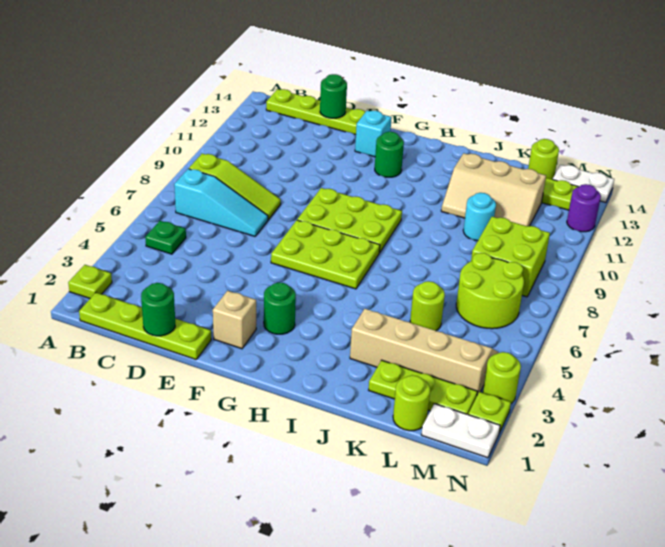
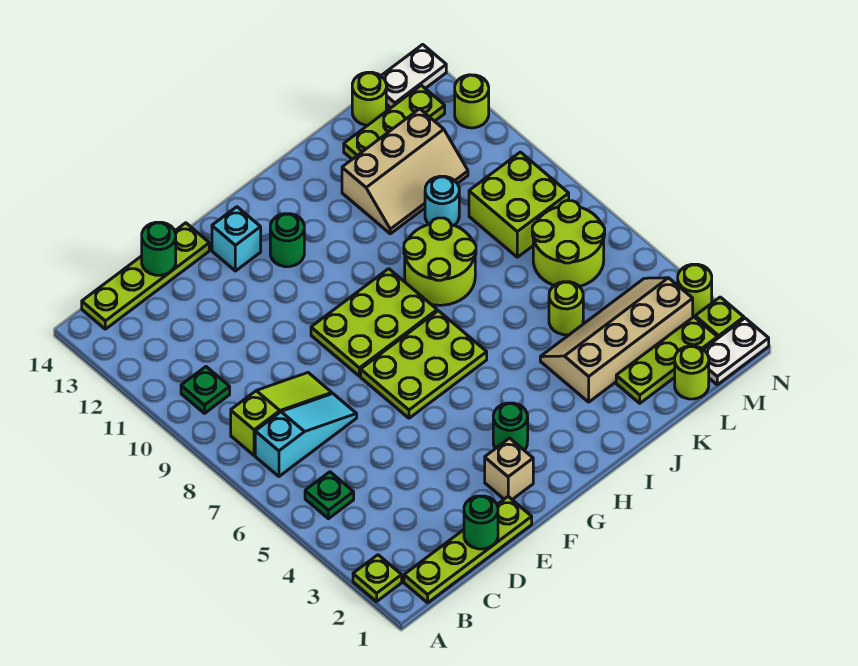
none -> green 1x1 plate [181,367,230,413]
none -> lime 2x2 round brick [404,218,476,305]
purple 1x1 round brick [567,184,601,232] -> lime 1x1 round brick [455,75,489,128]

